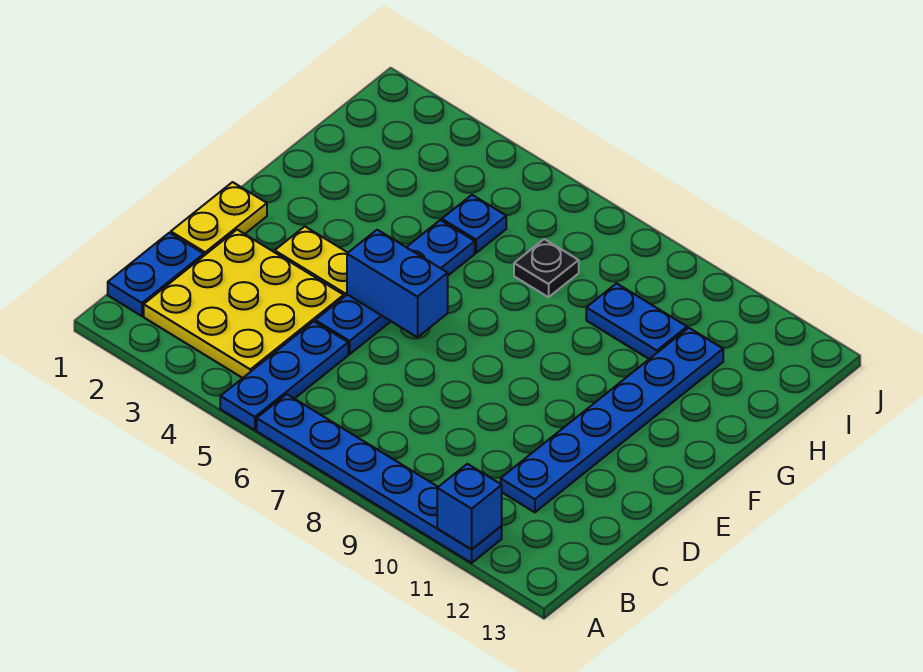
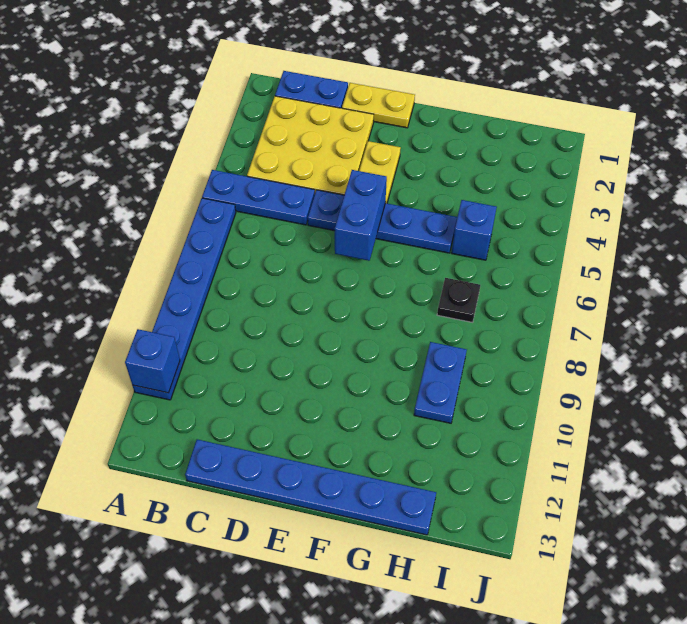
blue 1x6 plate [501,328,723,512] -> blue 1x6 plate moved to [185,440,436,535]
blue 1x1 plate [442,195,506,253] -> blue 1x1 brick [451,200,497,260]

